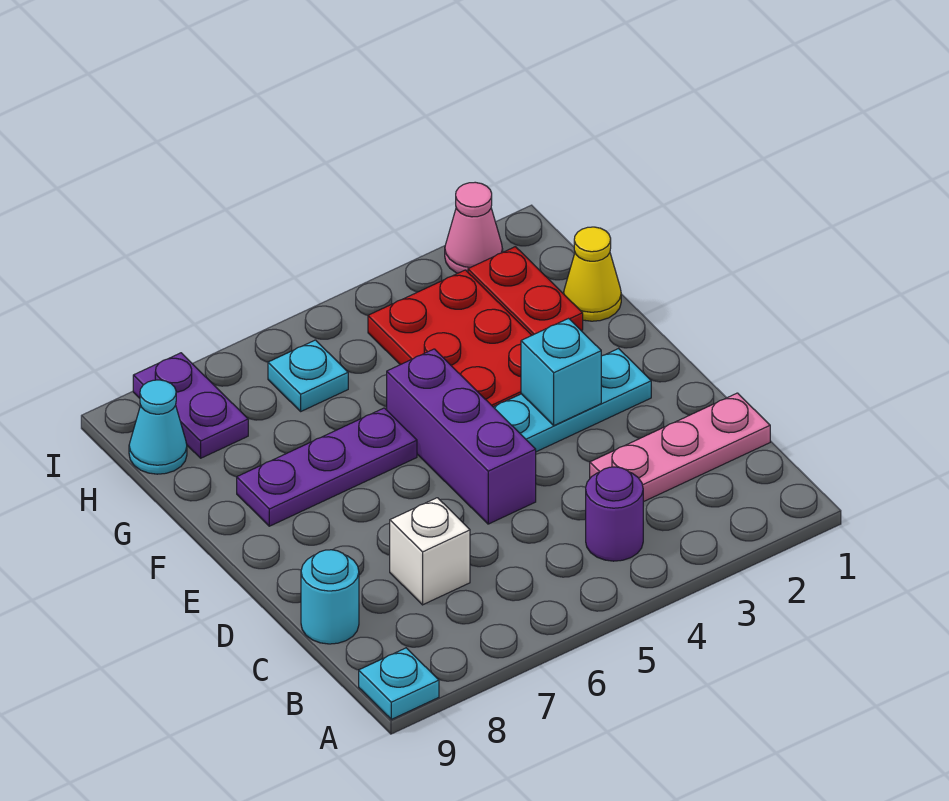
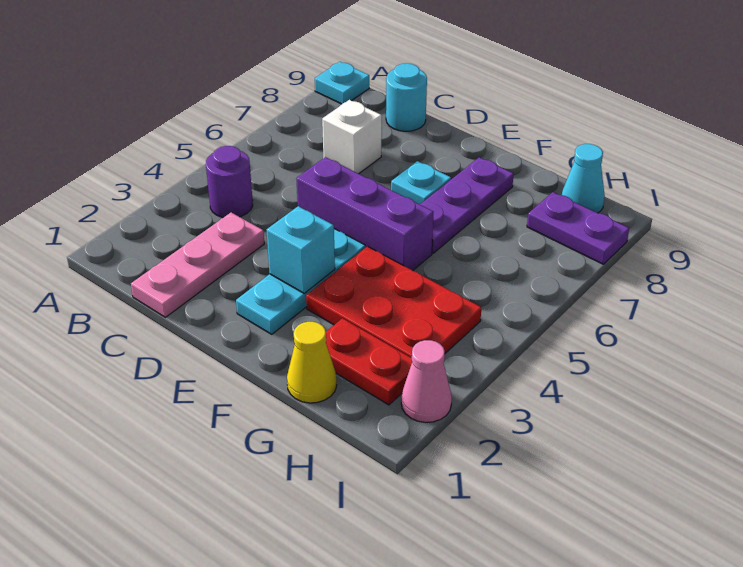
cyan 1x1 plate [268,340,348,411] -> cyan 1x1 plate moved to [391,161,451,205]

